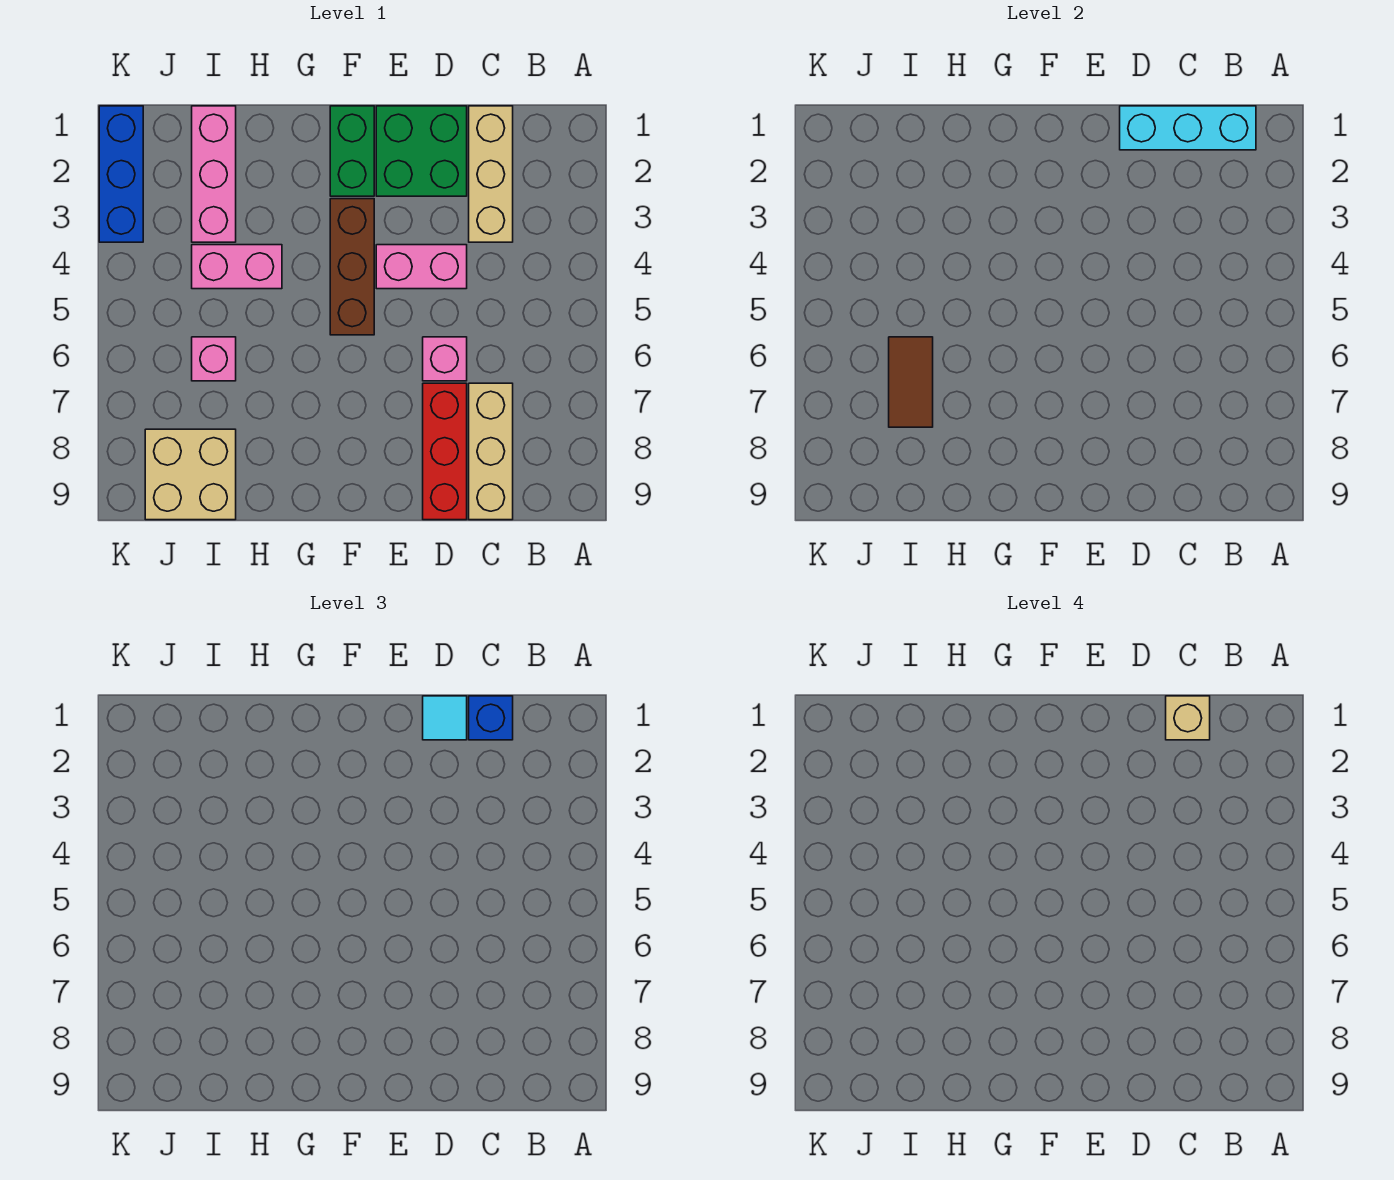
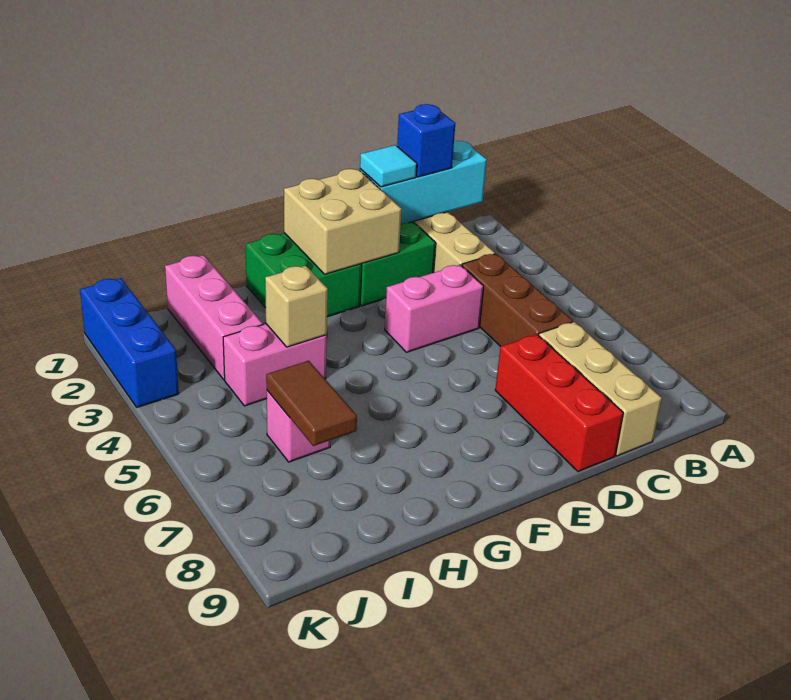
tan 1x1 brick [1166,696,1210,740] -> tan 1x1 brick moved to [265,266,328,347]
pink 1x1 brick [423,337,467,381] -> none
green 1x2 brick [330,106,374,196] -> green 2x2 brick [246,233,361,317]
brown 1x3 brick [330,199,374,335] -> brown 1x3 brick moved to [462,254,573,347]
tan 2x2 brick [145,429,236,520] -> tan 2x2 brick moved to [284,169,401,274]

